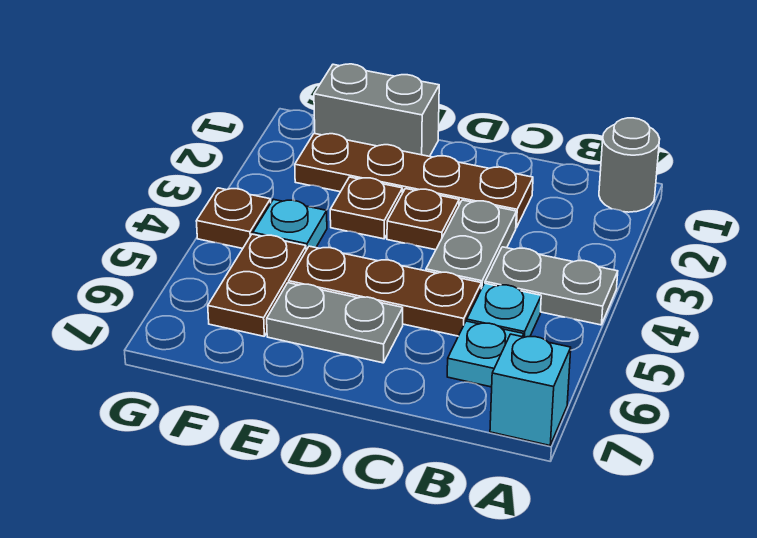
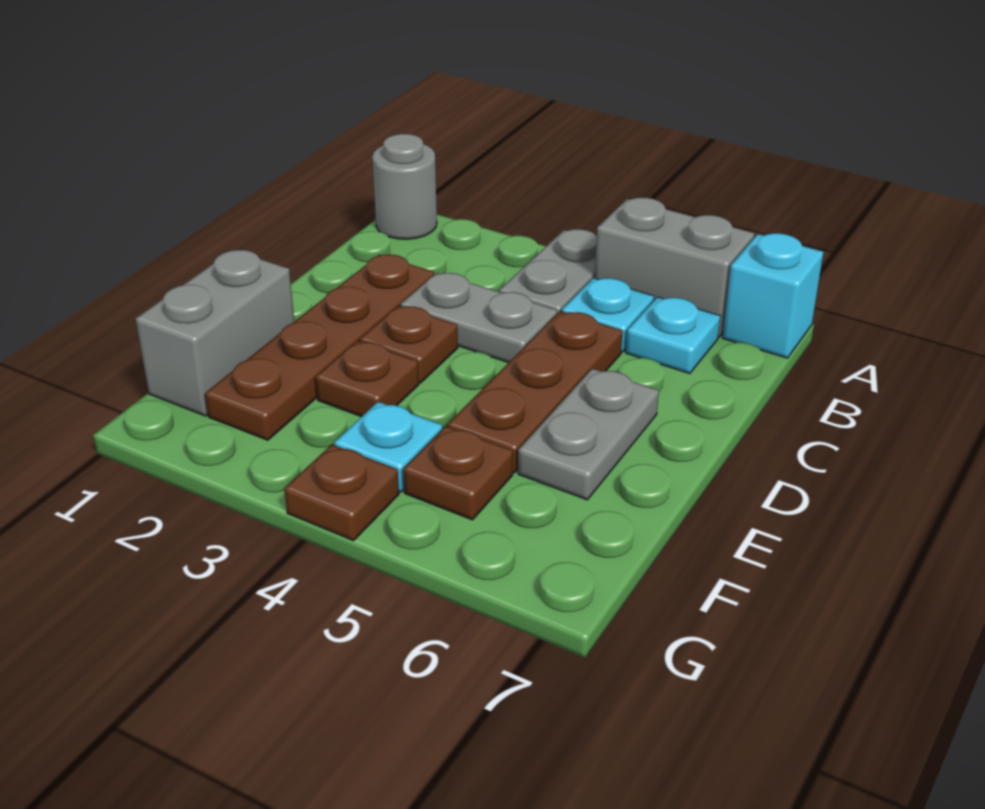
none -> grey 1x2 brick [595,198,754,337]
brown 1x2 plate [208,234,306,336] -> brown 1x1 plate [403,426,513,520]

